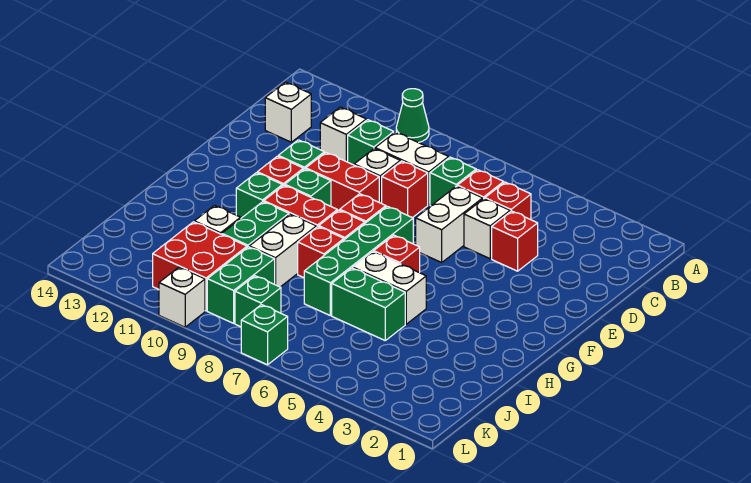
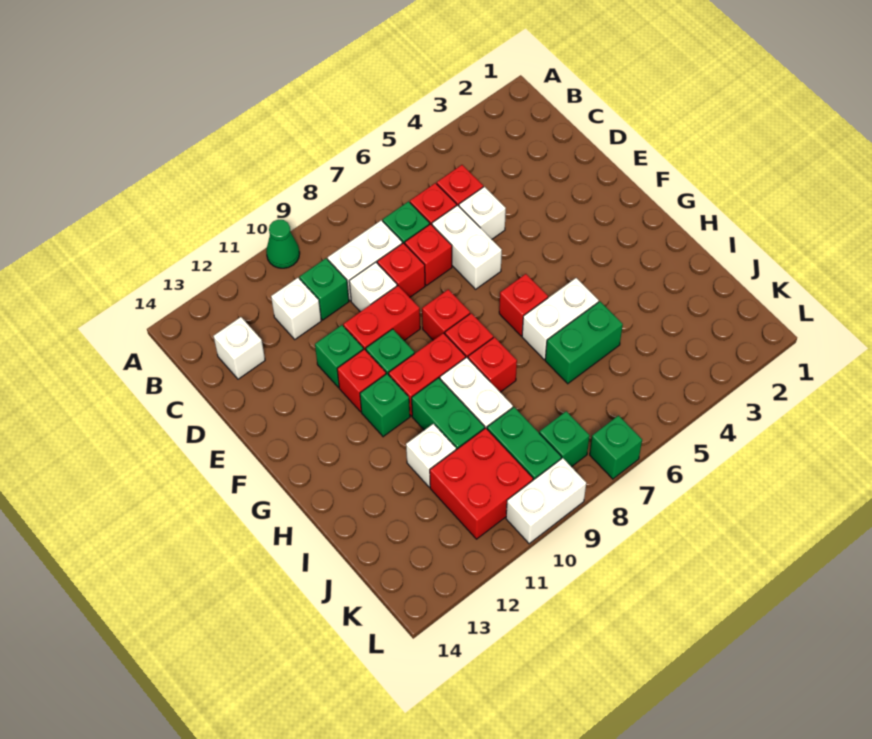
red 1x1 brick [492,211,538,271] -> red 1x1 brick moved to [405,224,452,285]
green 1x4 brick [304,206,413,316] -> none
white 1x1 brick [159,267,205,327] -> white 1x2 brick [506,458,586,544]

